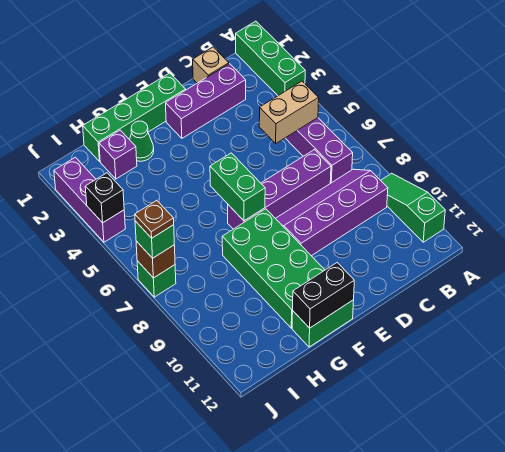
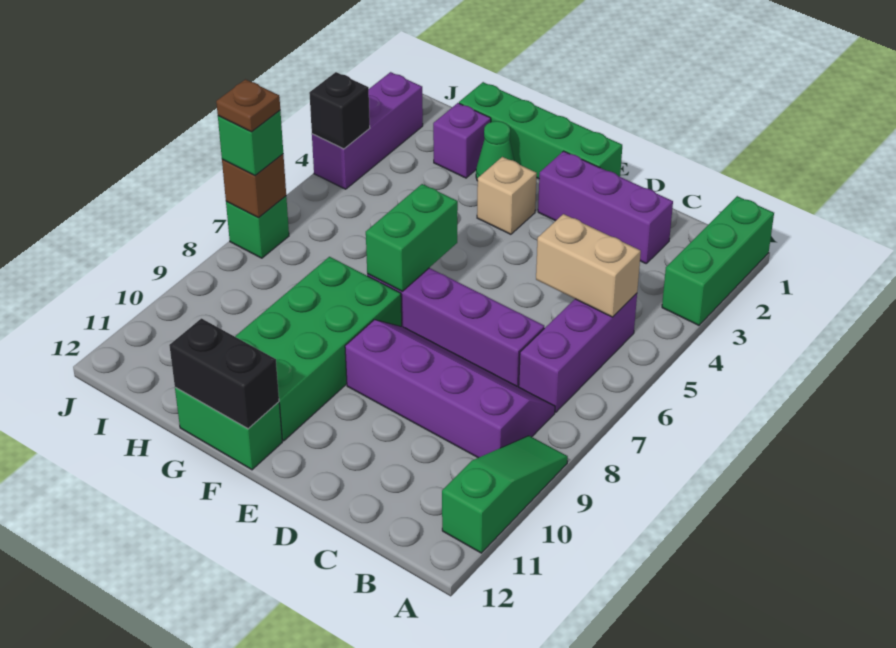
tan 1x1 brick [193,47,229,83] -> tan 1x1 brick moved to [477,157,537,234]

